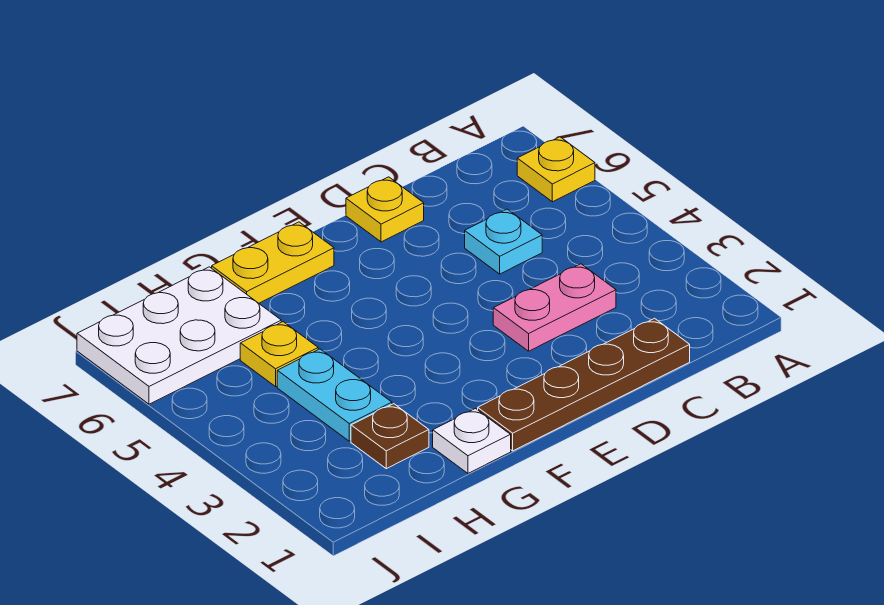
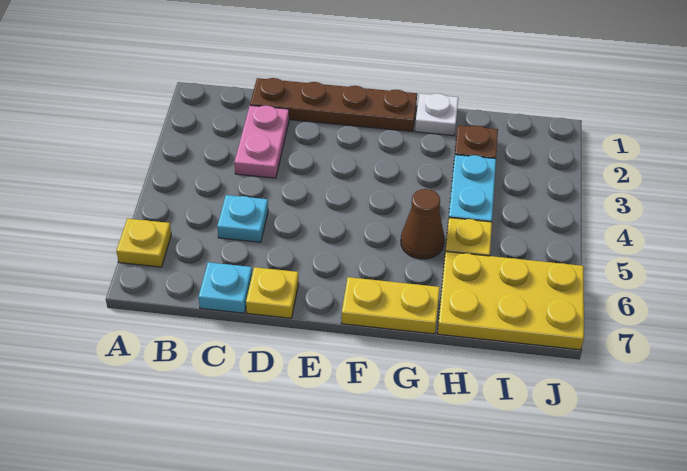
pink 1x2 plate [493,264,616,351] -> pink 1x2 plate turned to [234,105,289,178]
none -> cyan 1x1 plate [199,262,252,313]
none -> brown 1x1 cone [401,189,444,259]
white 2x3 plate [77,267,281,404] -> yellow 2x3 plate [437,252,584,350]

